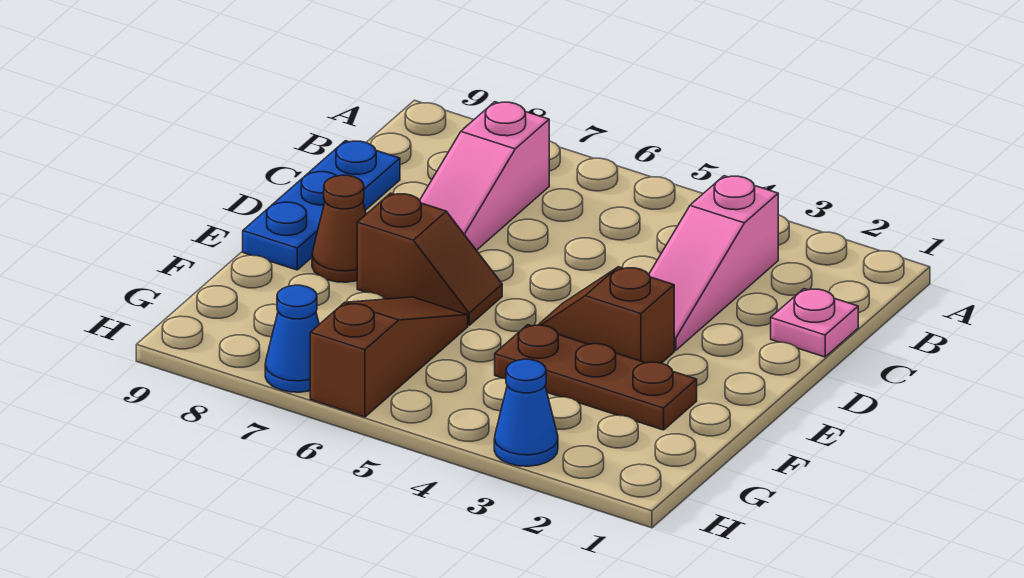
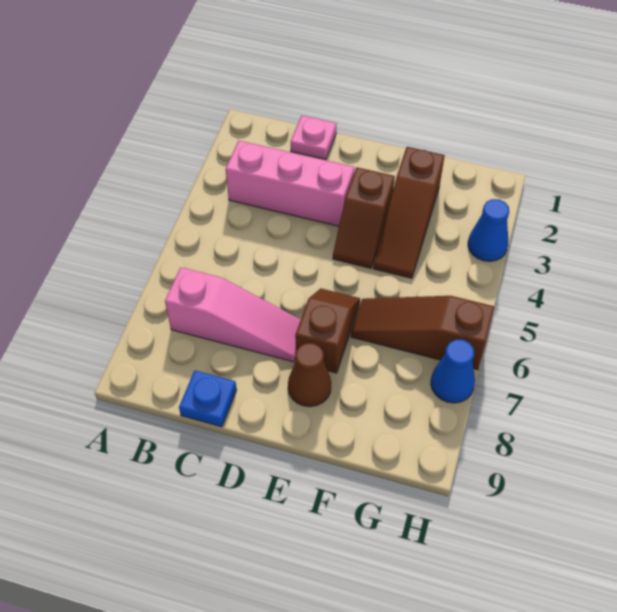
pink 1x3 slope [649,176,778,351] -> pink 1x3 brick [226,141,354,226]
blue 1x3 plate [243,141,400,270] -> blue 1x1 plate [179,371,237,427]
brown 1x3 plate [495,325,697,430] -> brown 1x3 slope [373,147,445,278]

